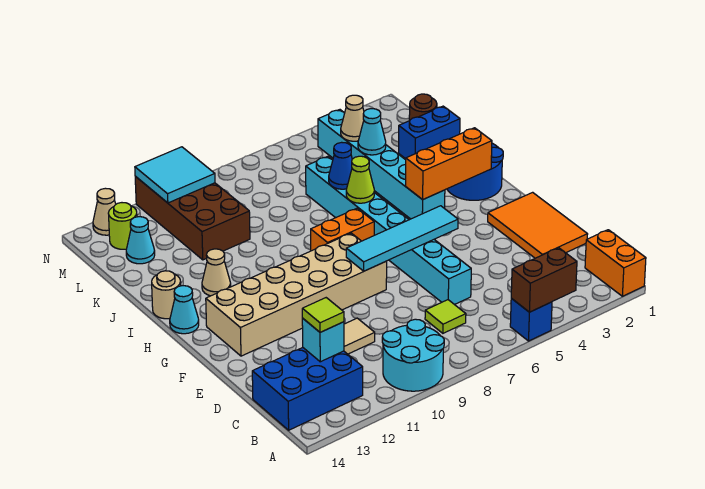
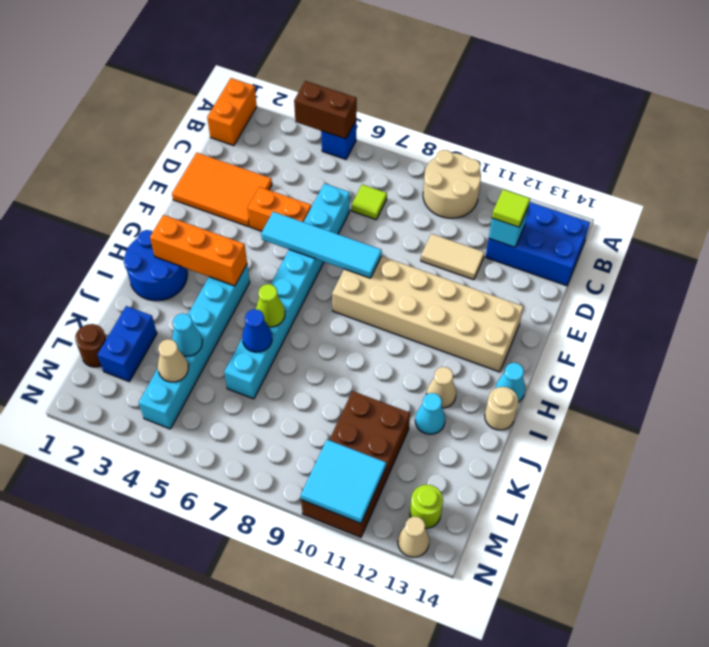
cyan 2x2 round brick [382,319,444,391] -> tan 2x2 round brick [423,150,481,218]
orange 2x3 tile [488,192,588,258] -> orange 2x3 tile turned to [172,153,272,227]
orange 1x2 brick [311,208,374,251] -> orange 1x2 brick moved to [248,187,311,231]
blue 1x2 brick [399,106,460,159] -> blue 1x2 brick turned to [98,306,157,381]
cyan 1x1 cone [126,217,155,264] -> cyan 1x1 cone moved to [415,393,445,434]

